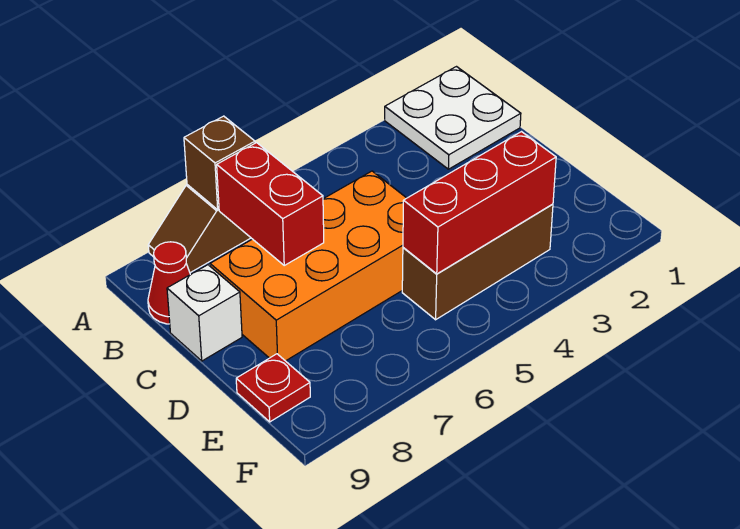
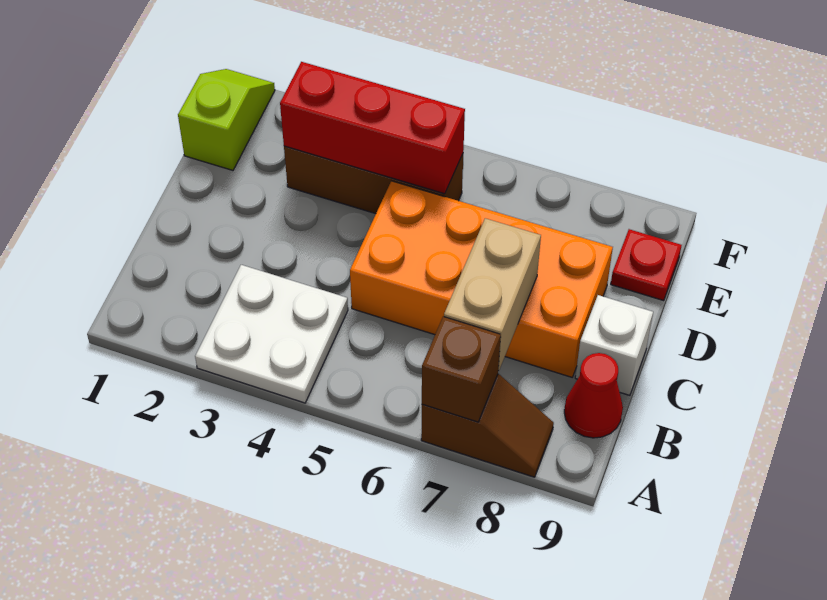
white 2x2 plate [385,67,521,169] -> white 2x2 plate moved to [195,265,348,403]
red 1x2 brick [217,143,324,265] -> tan 1x2 brick [444,218,541,371]
none -> lime 1x2 slope [178,69,275,170]

